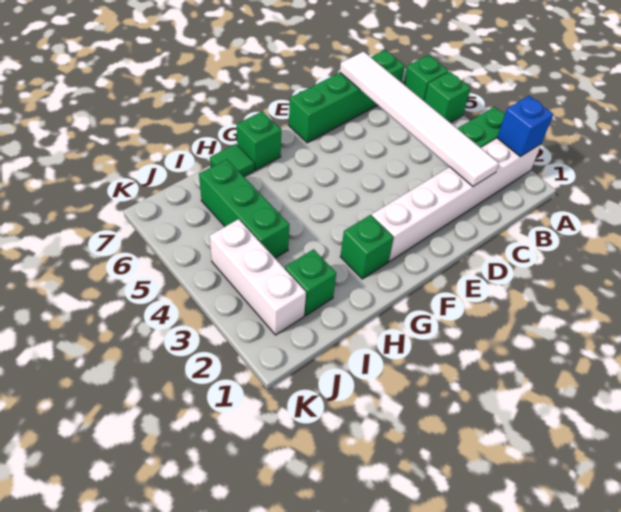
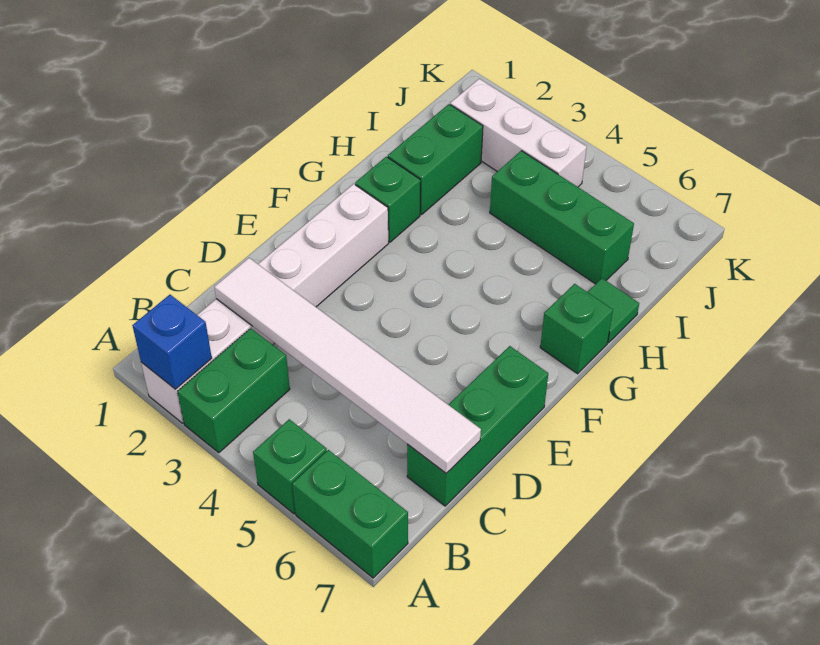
green 1x1 brick [404,55,448,101] -> green 1x2 brick [292,450,408,578]
green 1x4 brick [289,50,405,143] -> green 1x3 brick [407,346,548,506]
green 1x1 brick [285,249,336,315] -> green 1x2 brick [388,104,483,215]

